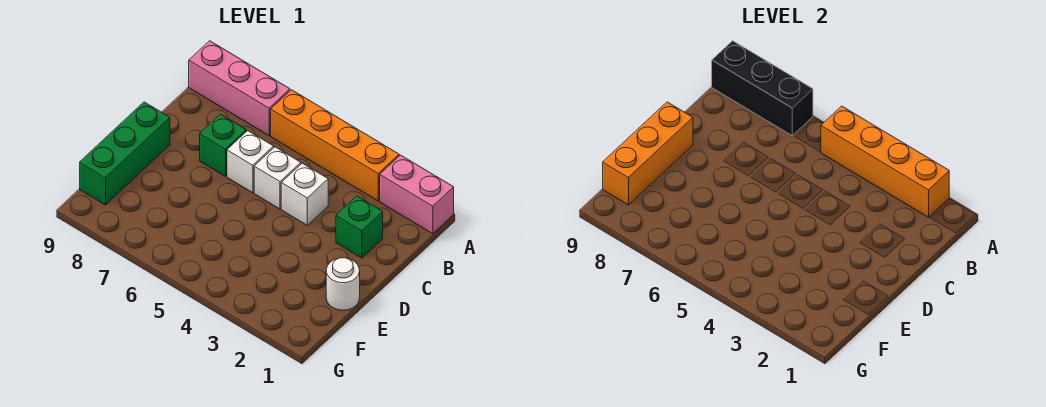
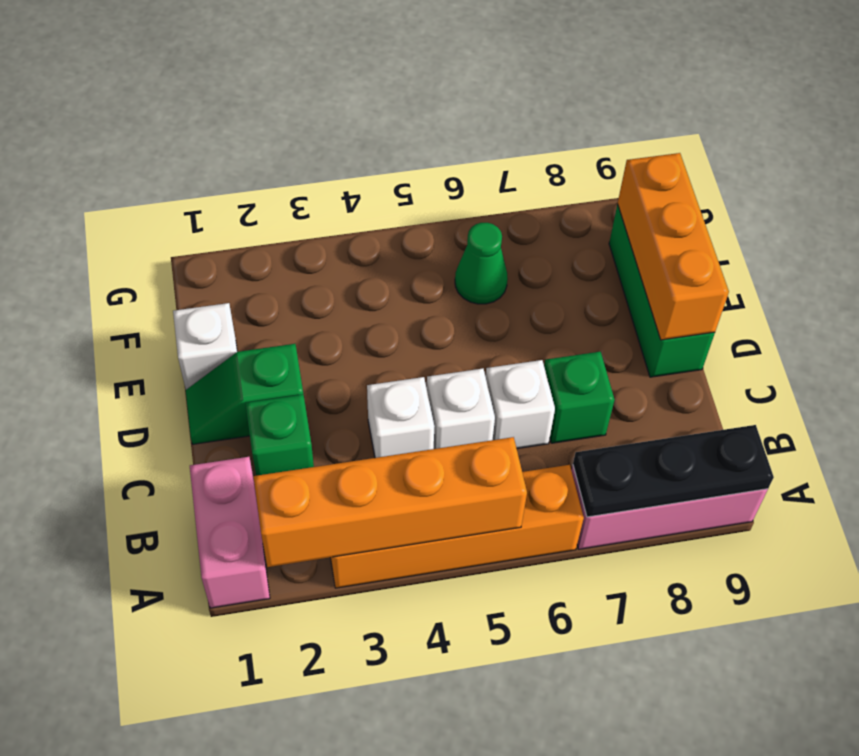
pink 1x2 brick [380,155,454,234] -> pink 1x2 brick turned to [190,457,270,608]
black 1x3 brick [712,41,813,135] -> black 1x3 plate [573,425,774,517]
none -> green 1x2 slope [186,344,303,444]
white 1x1 round brick [326,258,360,310] -> white 1x1 brick [173,303,237,390]
none -> green 1x1 cone [455,223,508,304]

